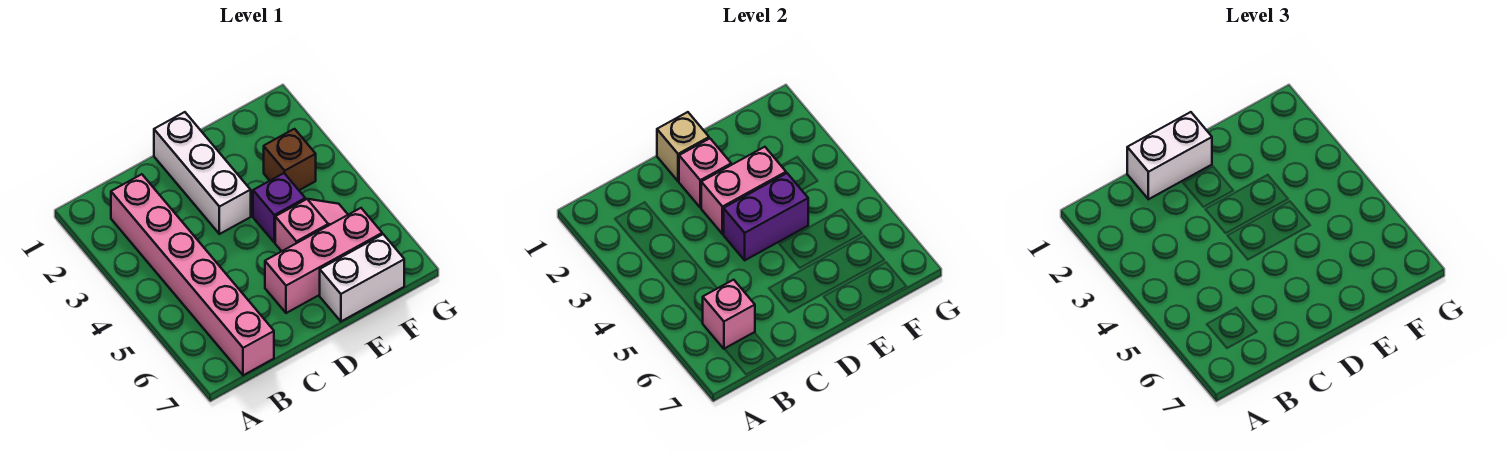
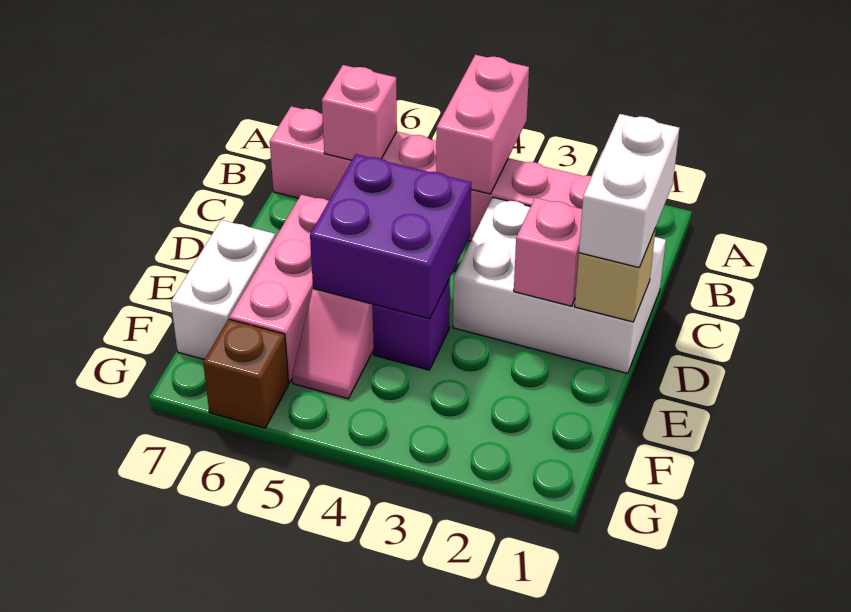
white 1x3 brick [154,112,251,234] -> white 2x3 brick [453,198,666,373]
pink 1x2 brick [701,147,786,234] -> pink 1x2 brick moved to [436,55,529,194]
purple 1x2 brick [724,173,808,260] -> purple 2x2 brick [310,154,471,319]
brown 1x1 brick [264,129,316,190] -> brown 1x1 brick moved to [203,319,289,428]

